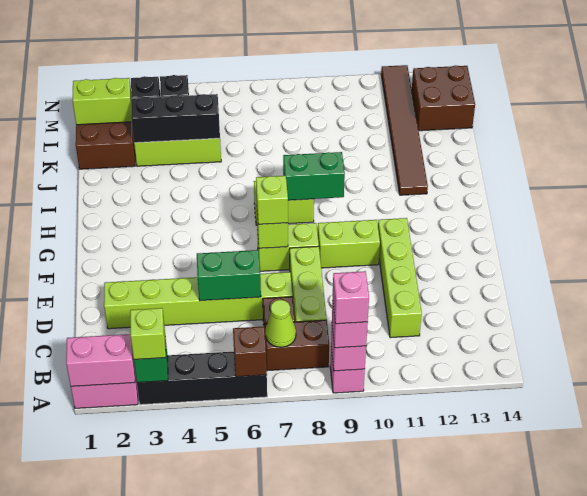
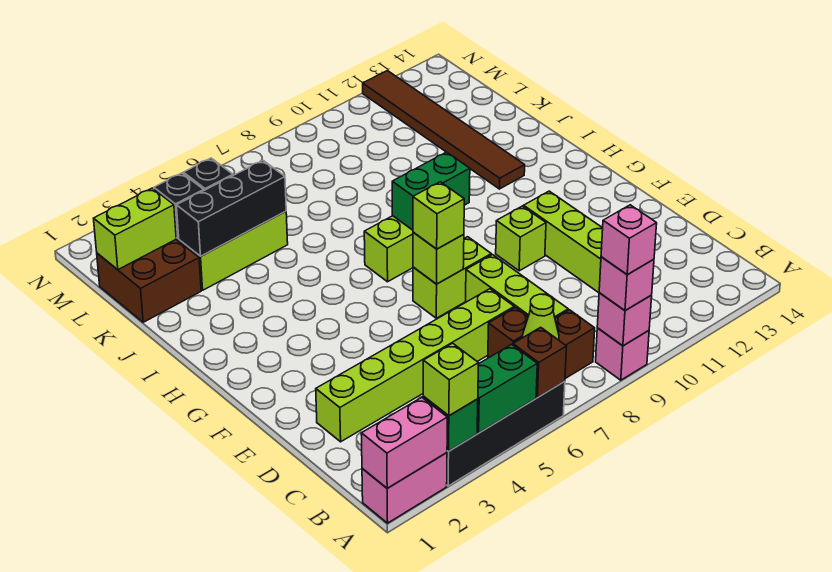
green 1x2 brick [197,250,261,301] -> green 1x2 brick moved to [477,344,537,433]
lime 1x2 brick [318,220,380,268] -> lime 1x1 brick [496,206,546,271]
brown 2x2 brick [412,66,475,131] -> none

